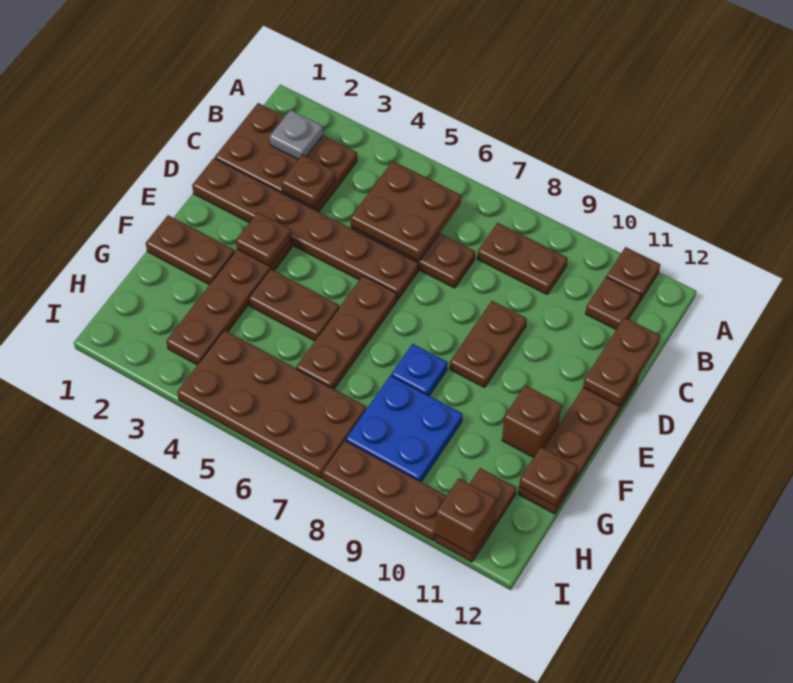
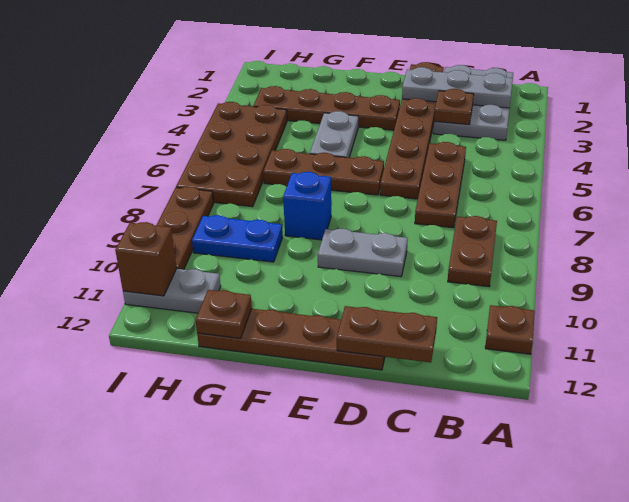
brown 2x3 plate [215,103,357,212] -> grey 2x3 plate [433,65,513,140]
grey 1x1 plate [270,110,323,159] -> grey 1x3 plate [402,67,513,108]
brown 2x2 plate [350,161,461,261] -> none
brown 1x1 plate [586,277,641,330] -> none
brown 1x2 plate [450,301,527,388] -> grey 1x2 plate [318,229,408,277]
brown 1x1 plate [236,212,291,266] -> none
brown 1x2 plate [146,215,235,285] -> none
brown 1x2 plate [249,269,339,341] -> grey 1x2 plate [310,111,358,158]
blue 1x1 plate [391,344,447,396] -> blue 1x1 brick [283,172,331,240]
brown 1x1 brick [502,385,562,458] -> none
blue 2x2 plate [346,375,462,482] -> blue 1x2 plate [192,215,283,262]
brown 1x2 plate [435,468,516,562] -> grey 1x2 plate [123,269,221,313]

